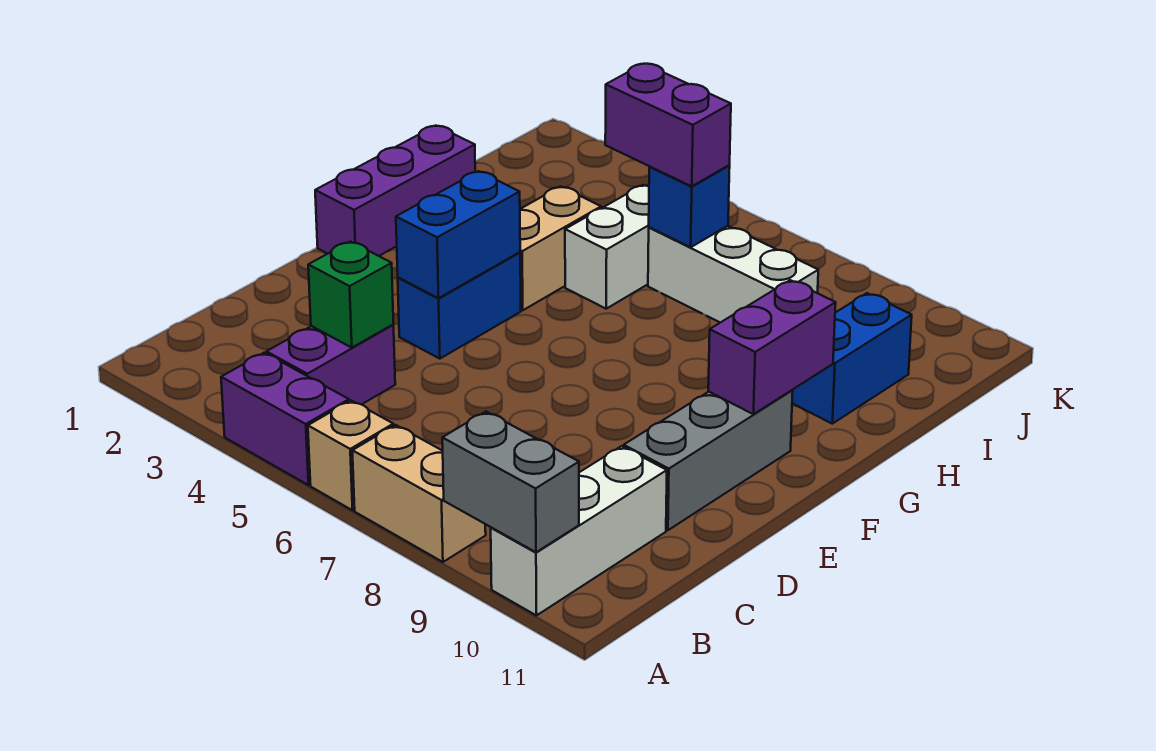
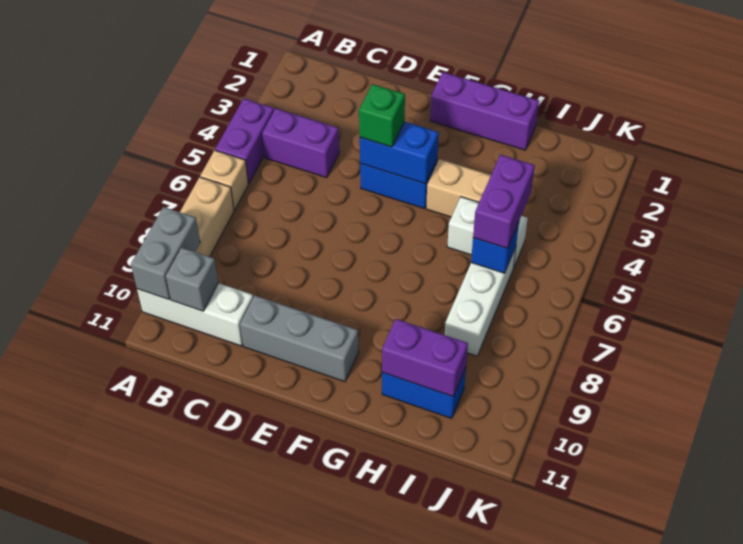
none -> grey 1x1 brick [166,248,218,311]
green 1x1 brick [308,241,393,348] -> green 1x1 brick moved to [359,84,405,147]
purple 1x2 brick [708,280,836,414] -> purple 1x2 brick moved to [382,319,468,396]

